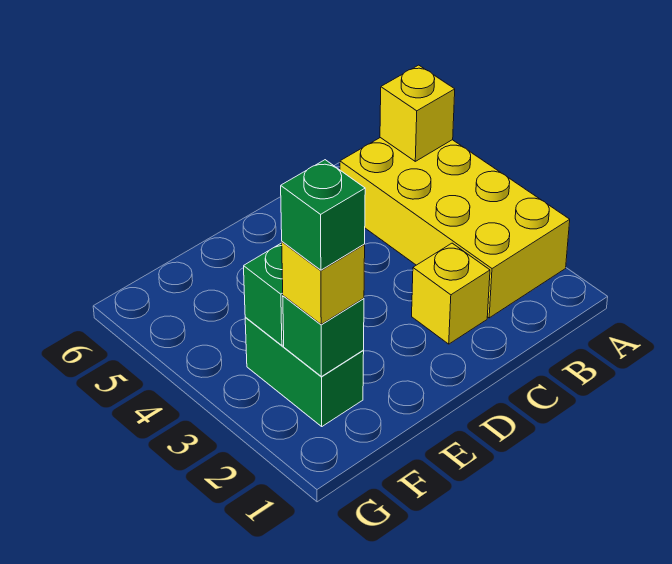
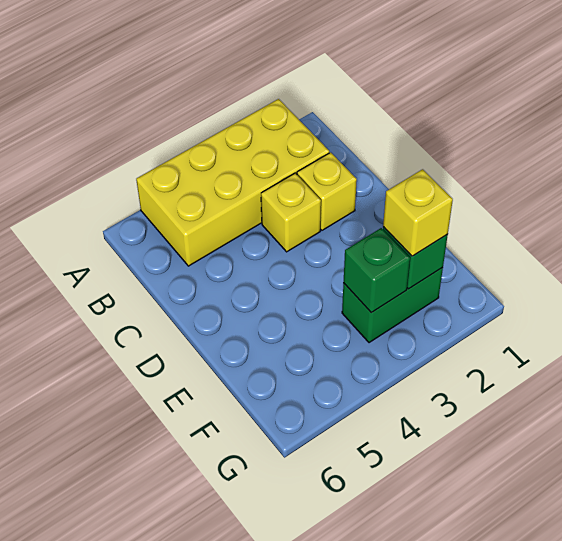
yellow 1x1 brick [380,65,455,161] -> yellow 1x1 brick moved to [261,173,321,252]
green 1x1 brick [281,160,365,270] -> none

